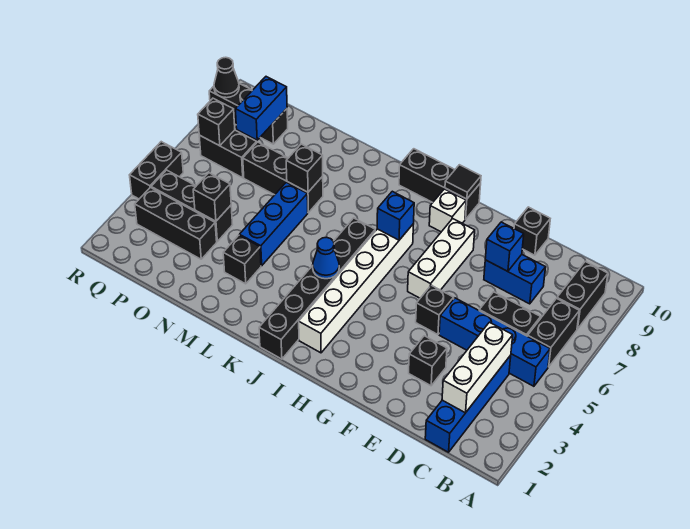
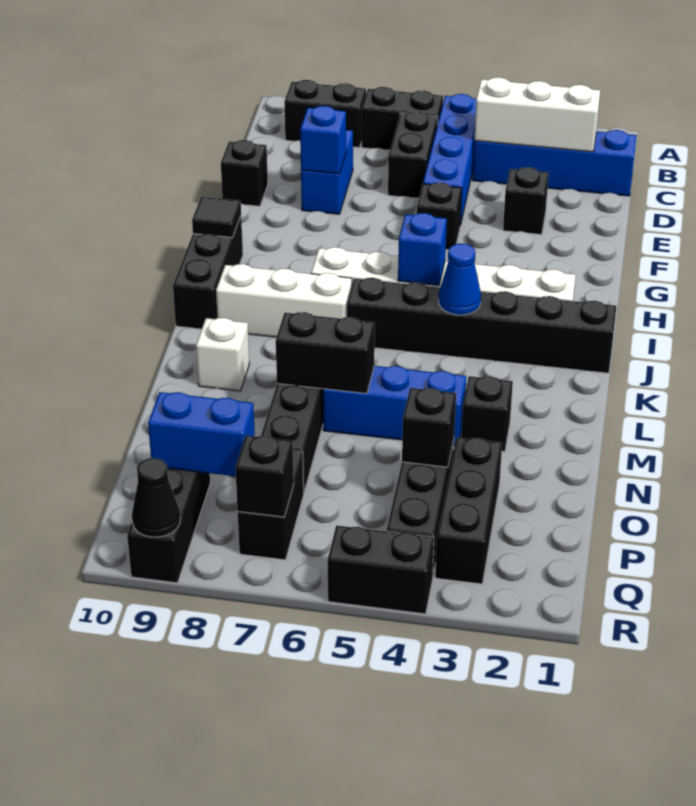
white 1x3 brick [408,219,475,298] -> white 1x3 brick moved to [216,264,352,337]
white 1x1 brick [429,189,466,232] -> white 1x1 brick moved to [196,318,249,391]
blue 1x1 brick [377,191,414,240] -> blue 1x1 brick moved to [398,213,447,285]
black 1x1 brick [286,144,323,192] -> black 1x2 brick [276,312,375,394]

